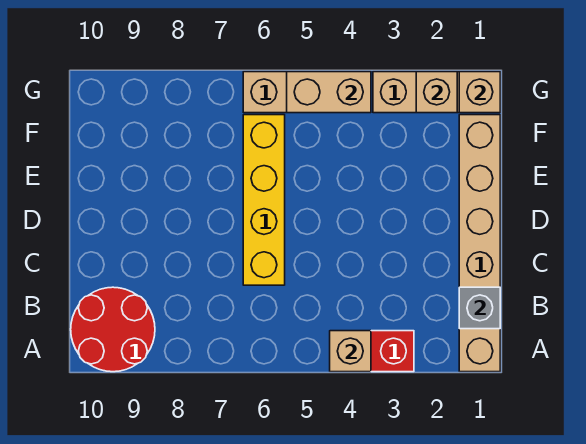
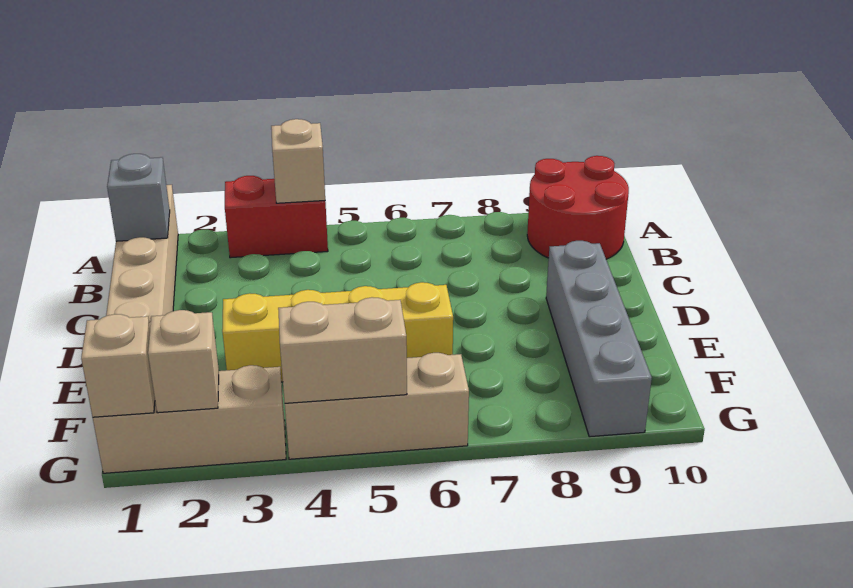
yellow 1x4 brick [243,115,285,285] -> yellow 1x4 brick turned to [222,282,453,382]
none -> grey 1x4 brick [546,241,652,437]

